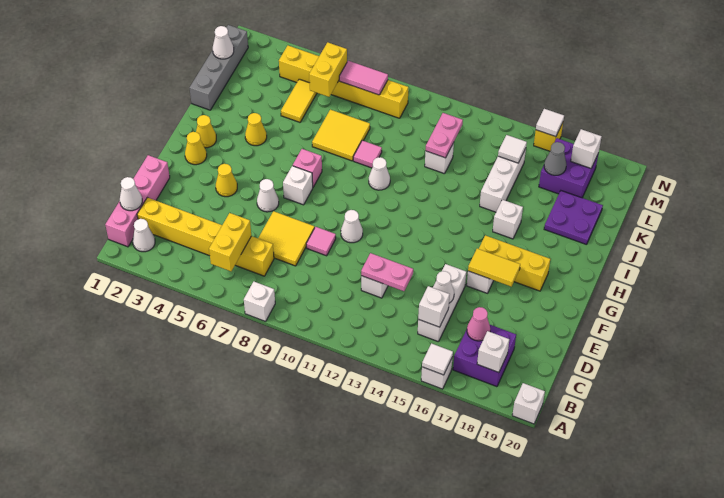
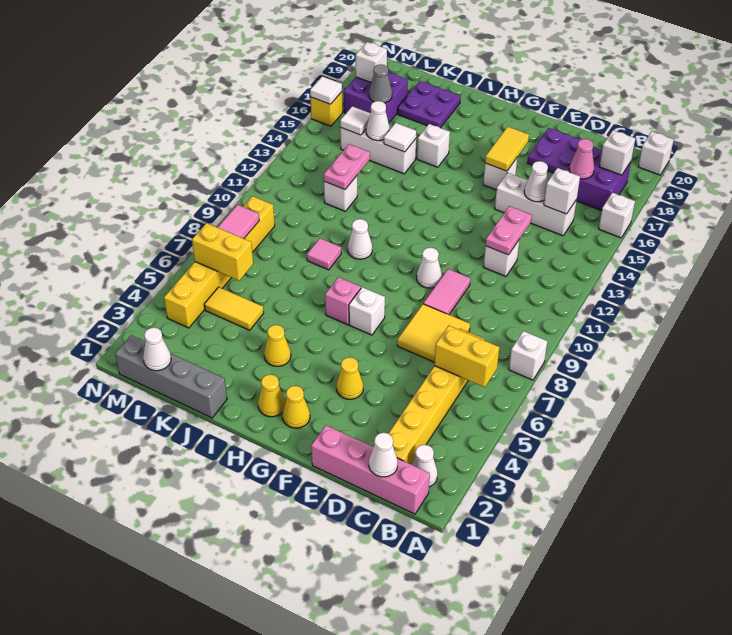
white 1x1 tile [422,343,453,375] -> white 1x1 tile moved to [384,123,416,152]
none -> purple 2x2 plate [527,128,581,173]
pink 1x1 tile [306,227,336,256] -> pink 1x2 tile [423,269,470,315]
white 1x1 cone [257,179,279,212] -> white 1x1 cone moved to [366,101,390,141]
yellow 1x3 brick [479,235,550,291] -> none
yellow 2x2 tile [312,110,370,161] -> none
pink 1x2 plate [426,113,463,158] -> pink 1x2 plate turned to [324,144,370,190]

